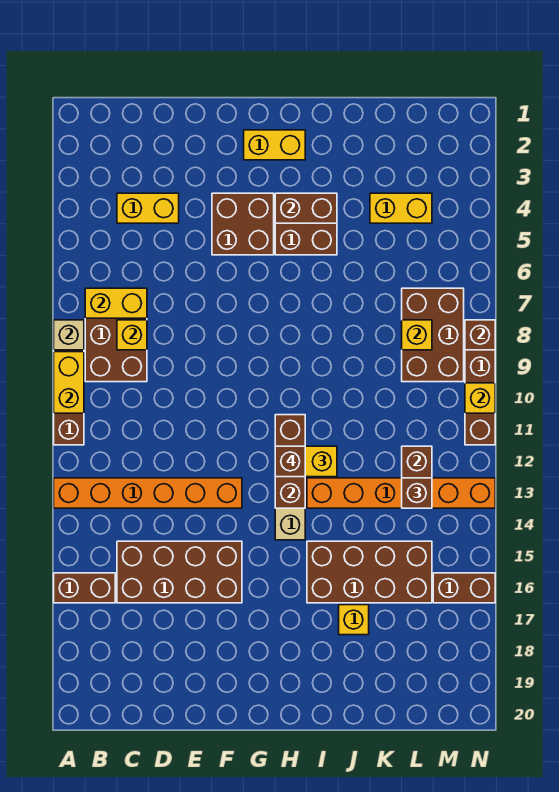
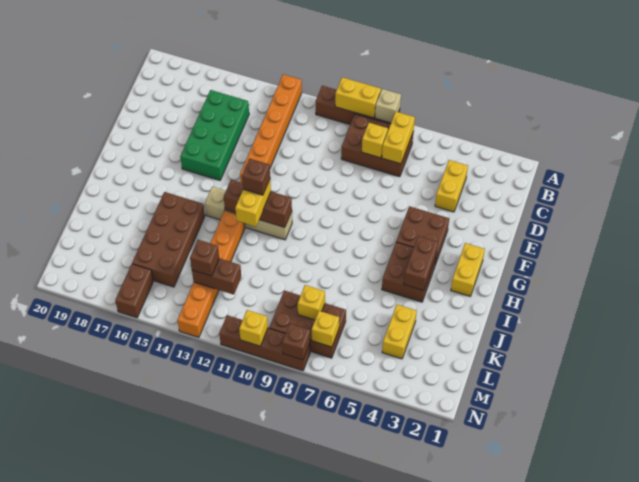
brown 1x2 brick [54,573,115,603] -> none
brown 2x4 brick [117,541,242,603] -> green 2x4 brick [180,90,249,180]
yellow 1x1 brick [339,605,369,635] -> yellow 1x1 brick moved to [312,311,339,347]

